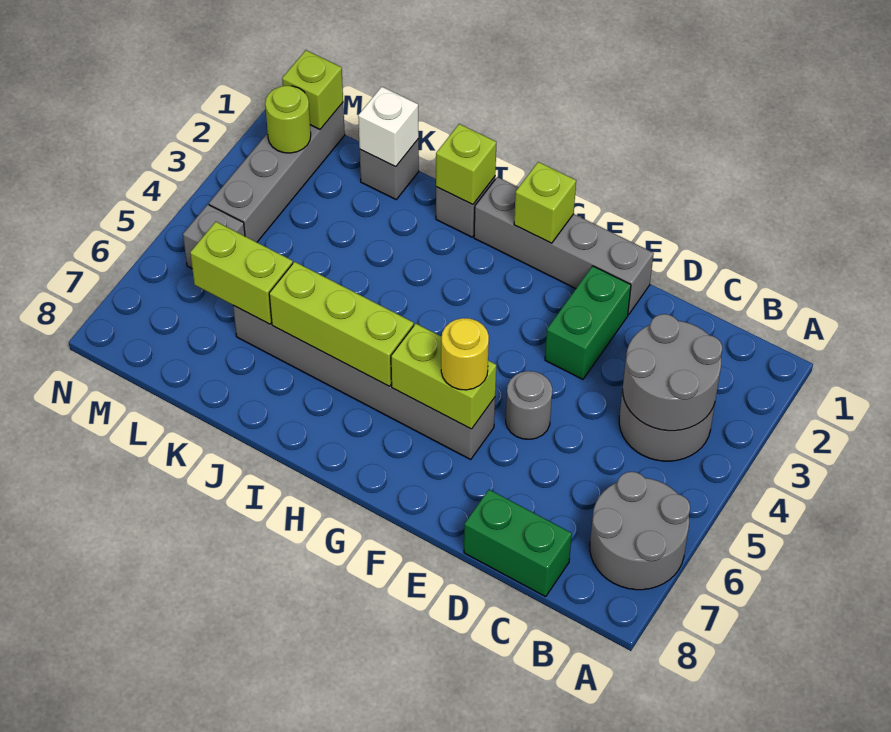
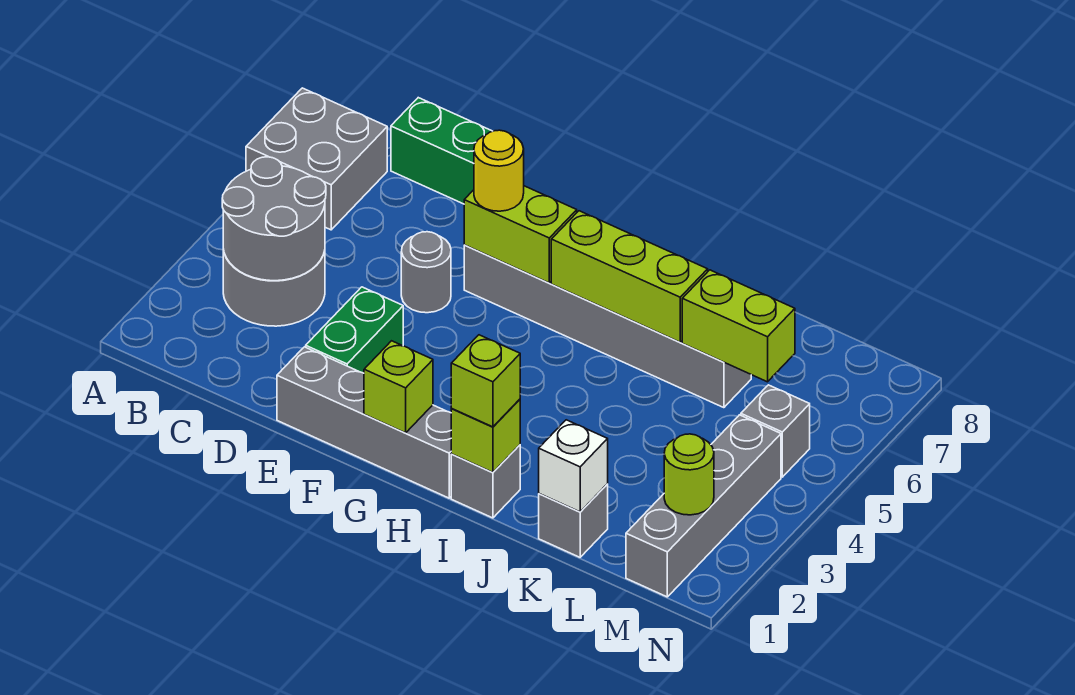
grey 2x2 round brick [590,472,690,590] -> grey 2x2 brick [246,88,387,230]
lime 1x1 brick [282,50,343,129] -> lime 1x1 brick moved to [451,335,520,427]

